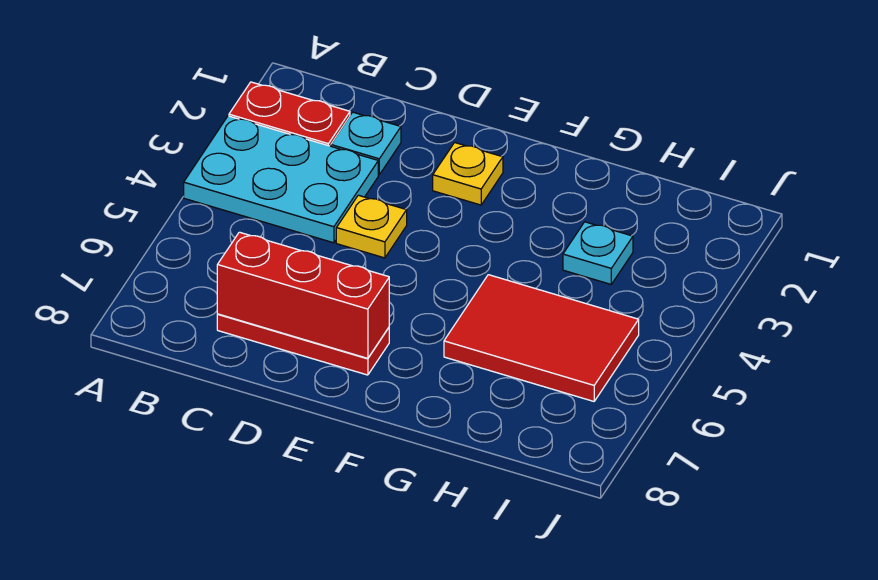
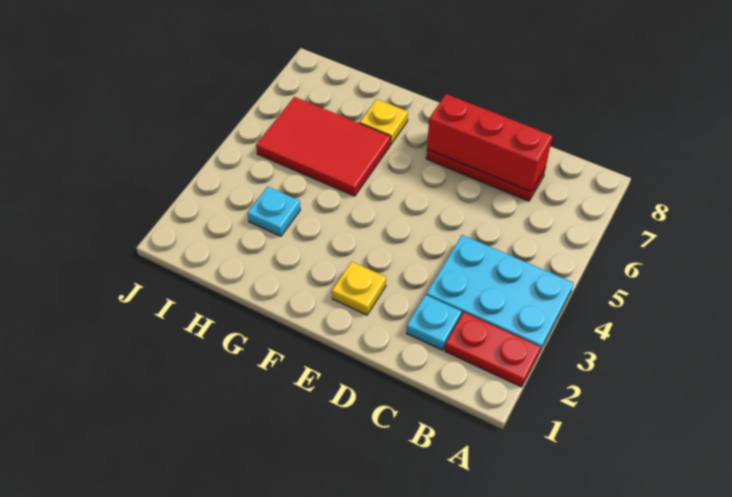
yellow 1x1 plate [336,195,407,258] -> yellow 1x1 plate moved to [360,99,408,144]

